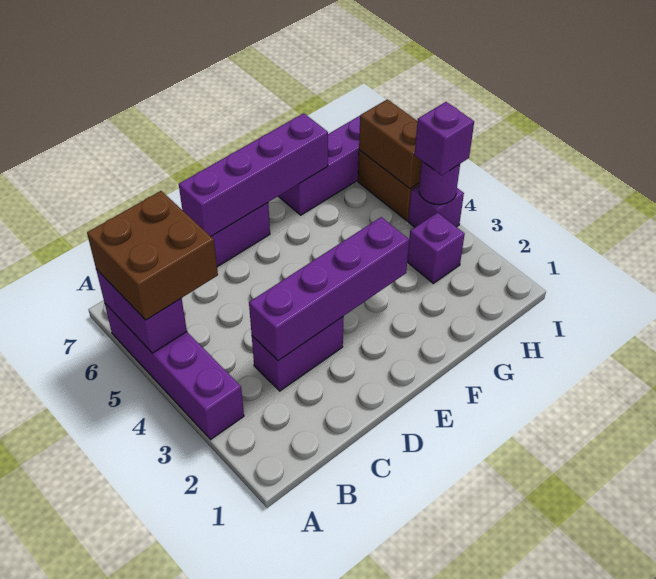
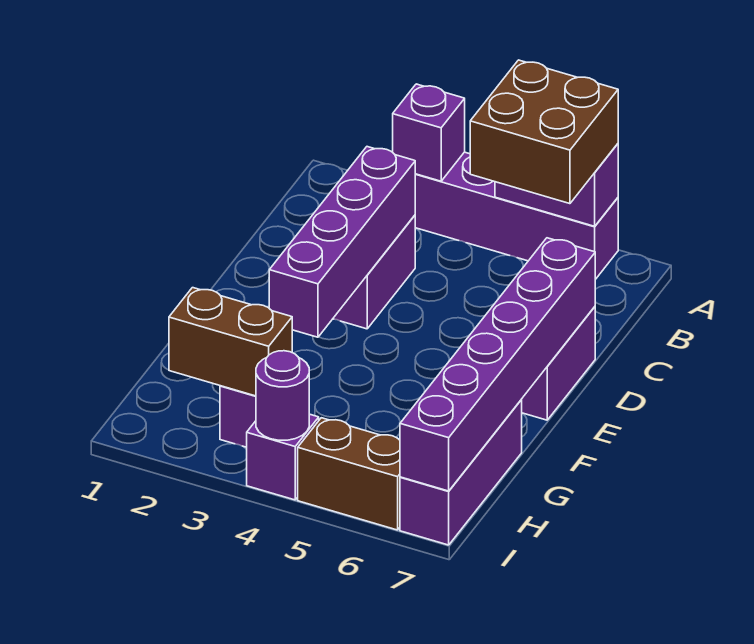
purple 1x4 brick [179,113,328,236] -> purple 1x6 brick [400,238,595,491]
purple 1x1 brick [415,102,474,175] -> purple 1x1 brick moved to [393,84,465,181]
brown 1x2 brick [359,99,422,189] -> brown 1x2 brick moved to [169,288,292,396]

